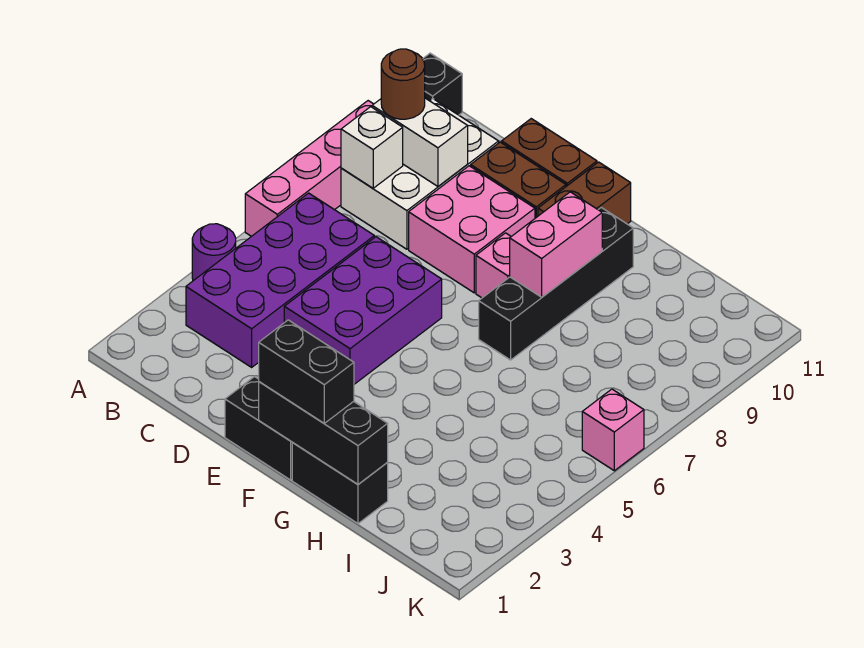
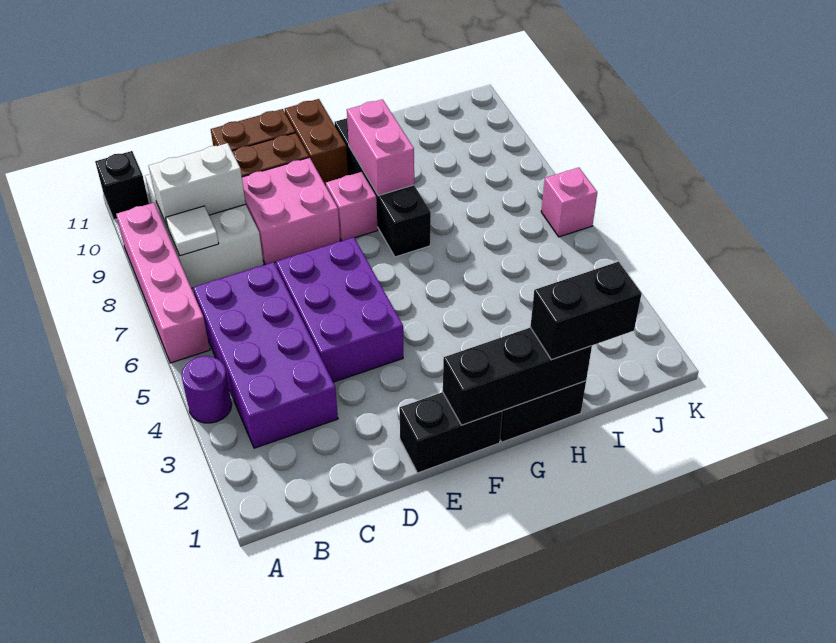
white 1x1 brick [341,107,403,188] -> white 1x1 tile [166,206,219,256]
brown 1x1 round brick [381,49,425,119] -> none
black 1x2 brick [259,320,354,423] -> black 1x2 brick moved to [530,262,642,360]

